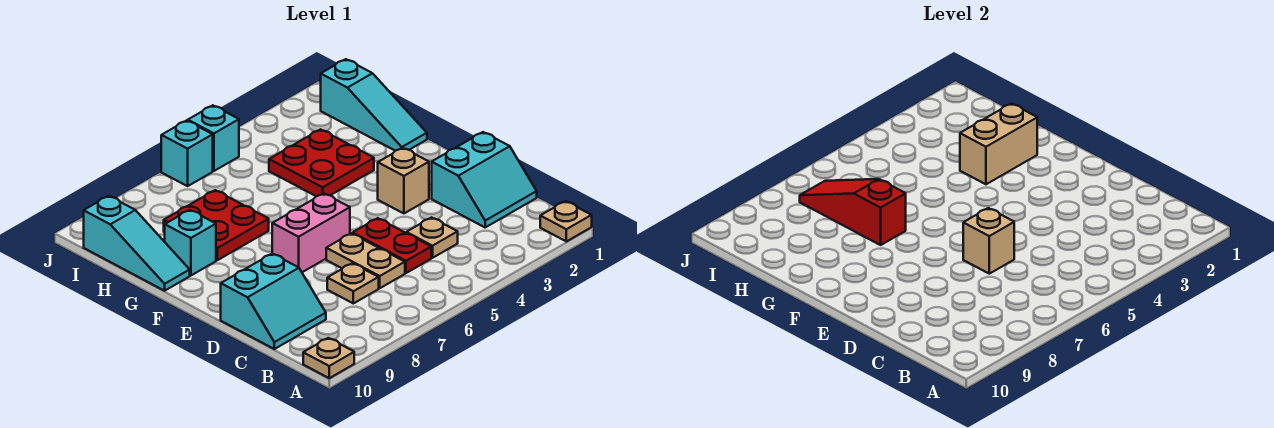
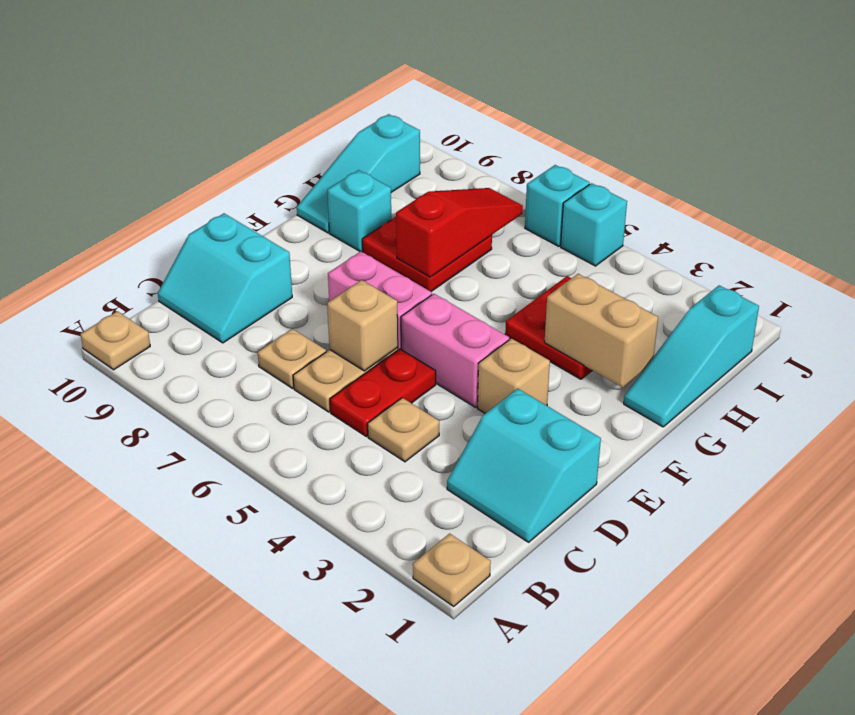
none -> pink 1x2 brick [401,294,509,407]

